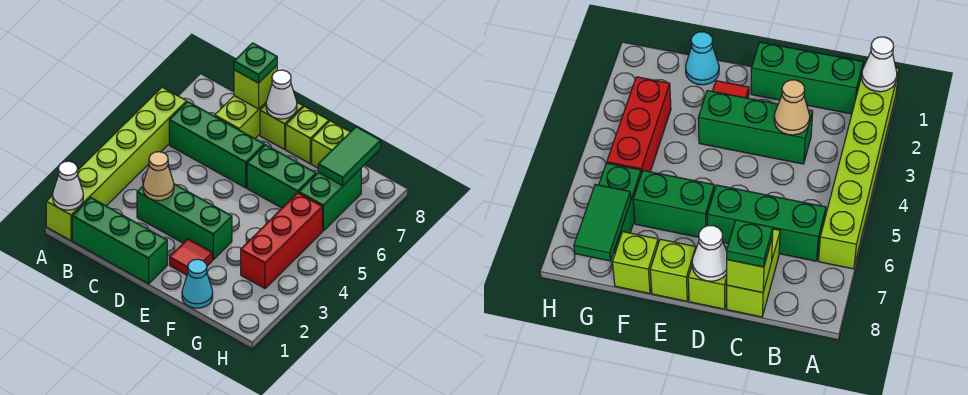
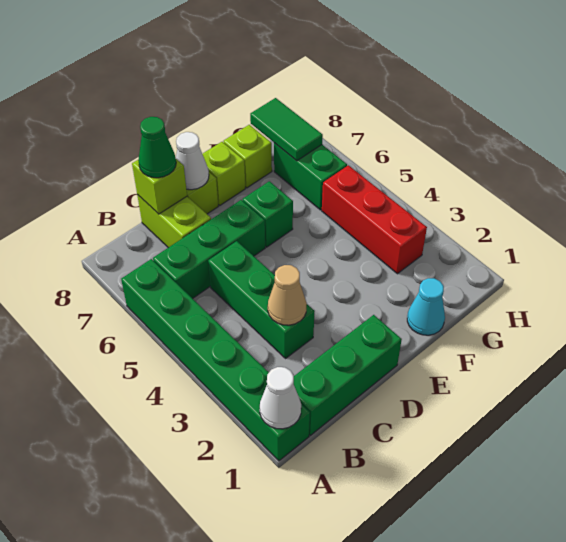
lime 1x6 brick [46,87,187,241] -> green 1x6 brick [121,259,310,461]
green 1x3 brick [137,184,232,260] -> green 1x3 brick turned to [208,241,315,358]
green 1x1 plate [234,43,277,83] -> green 1x1 cone [138,117,176,178]
red 1x1 tile [169,239,212,275] -> none
green 1x2 brick [247,145,316,208] -> green 1x1 brick [243,181,293,247]

